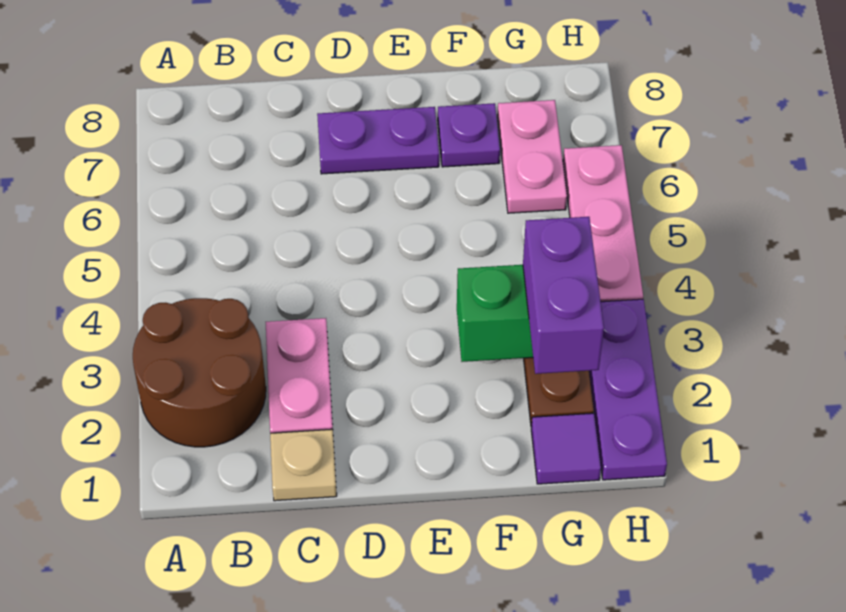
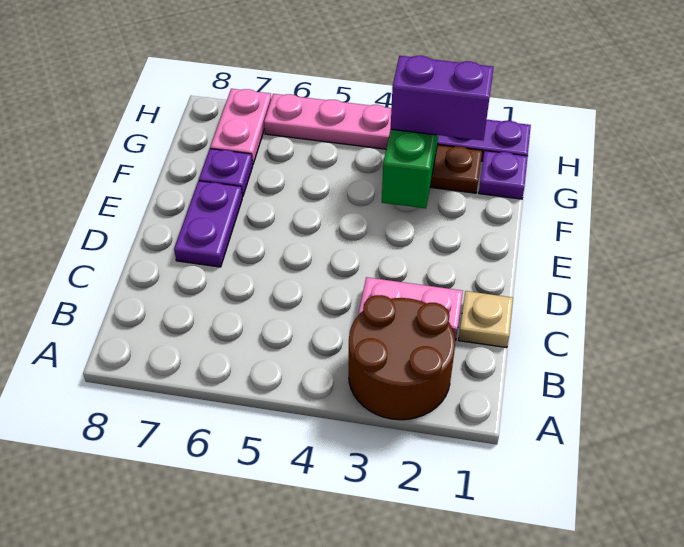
purple 1x1 tile [531,413,601,484] -> purple 1x1 plate [479,151,528,199]
pink 1x2 plate [497,100,567,213] -> pink 1x2 plate turned to [210,89,271,164]

